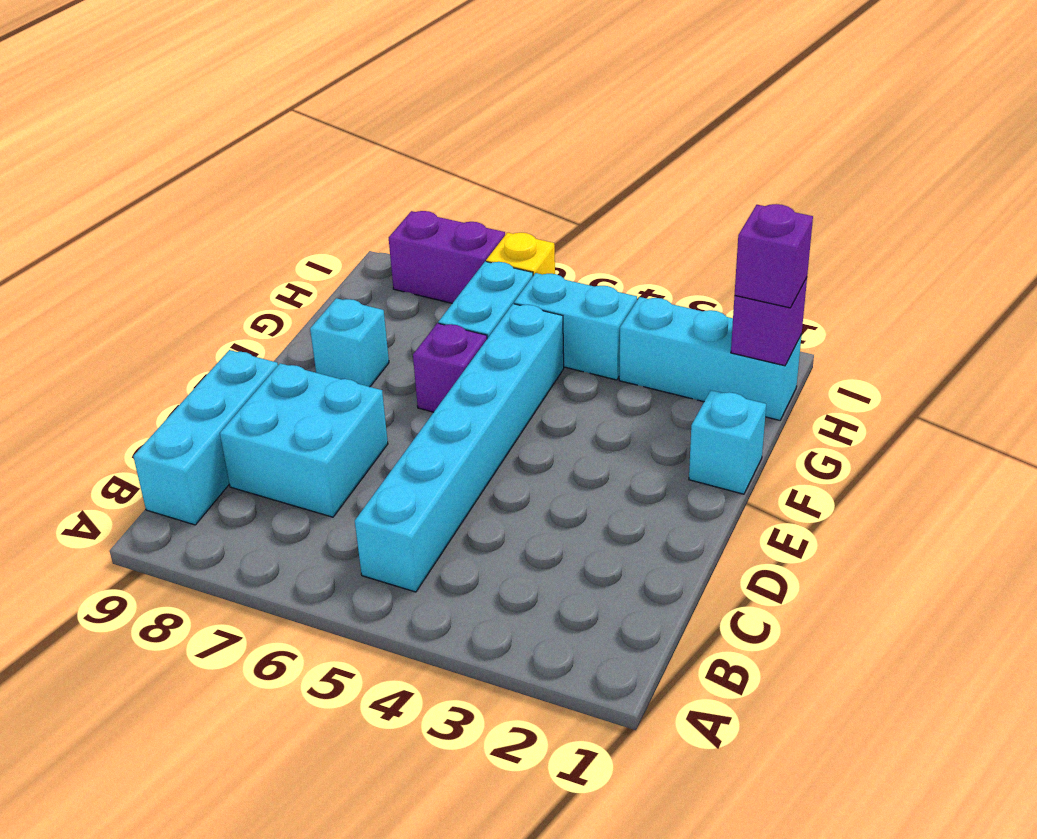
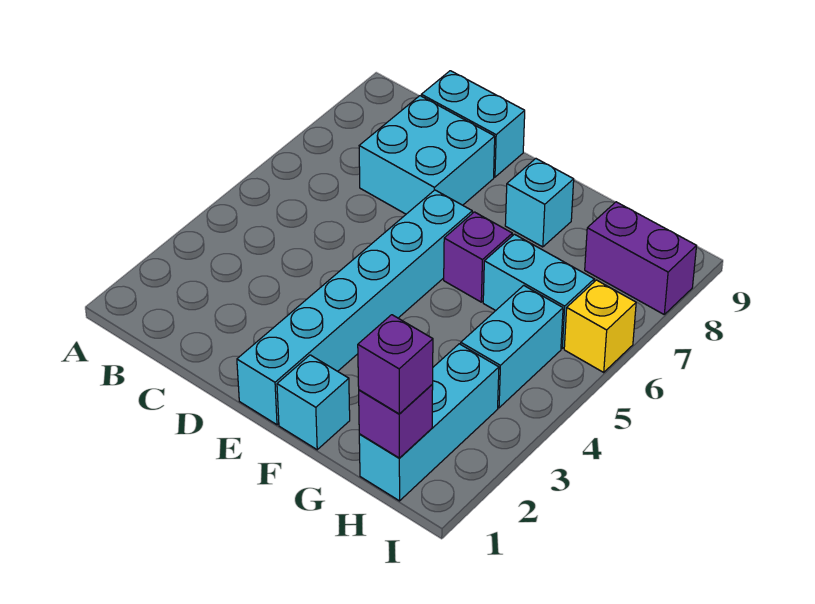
cyan 1x6 brick [355,304,564,592] -> cyan 1x6 brick turned to [237,190,472,425]
cyan 1x3 brick [133,350,278,525] -> cyan 1x2 brick [421,71,525,177]
purple 1x2 brick [389,211,505,303] -> purple 1x2 brick turned to [585,202,696,314]

